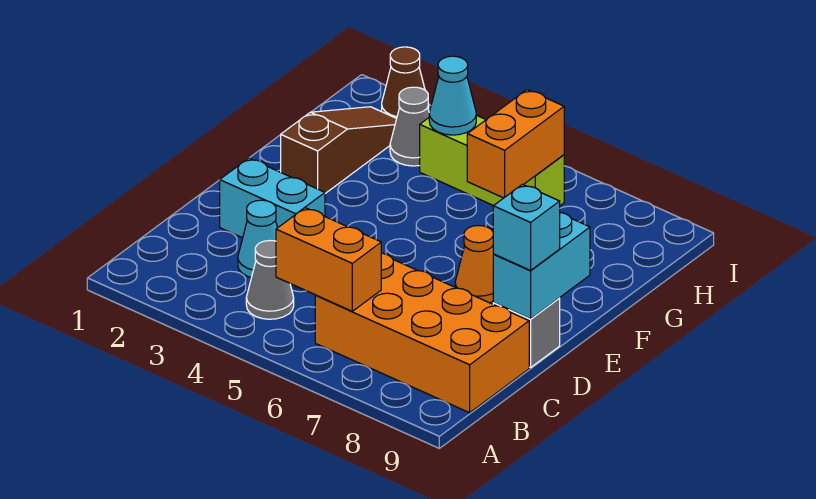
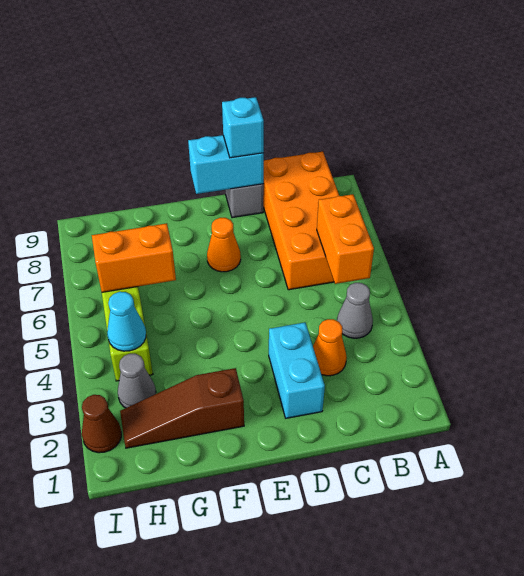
cyan 1x1 cone [238,200,277,278] -> orange 1x1 cone [313,319,347,376]

